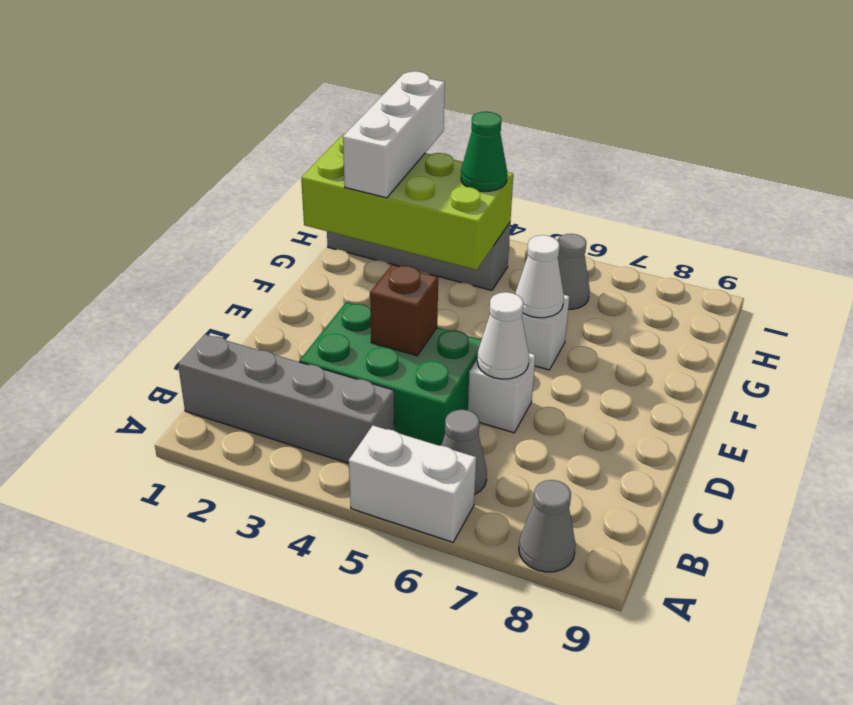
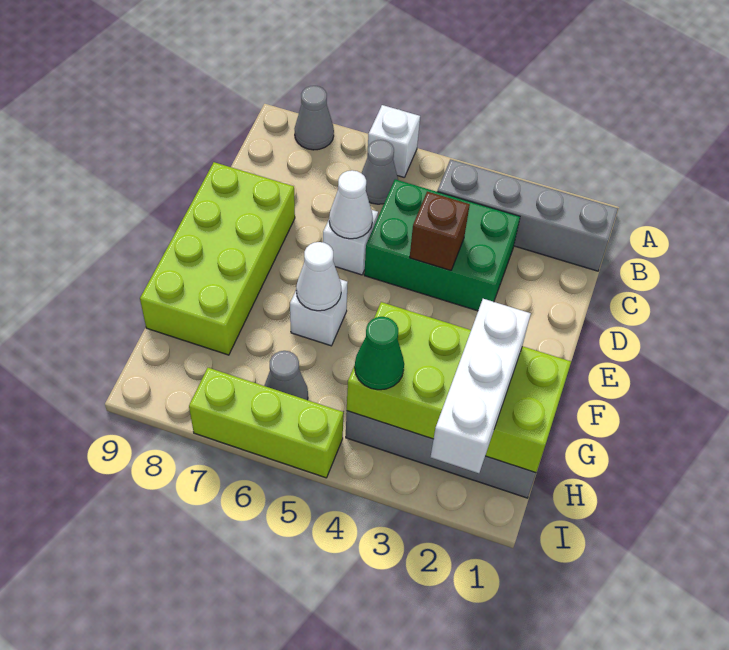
white 1x2 brick [349,426,476,542] -> white 1x1 brick [367,105,420,177]
none -> lime 2x4 brick [140,162,295,355]
none -> lime 1x3 brick [189,368,343,478]

